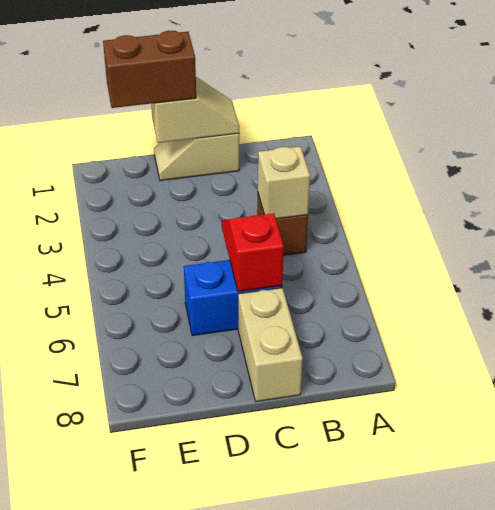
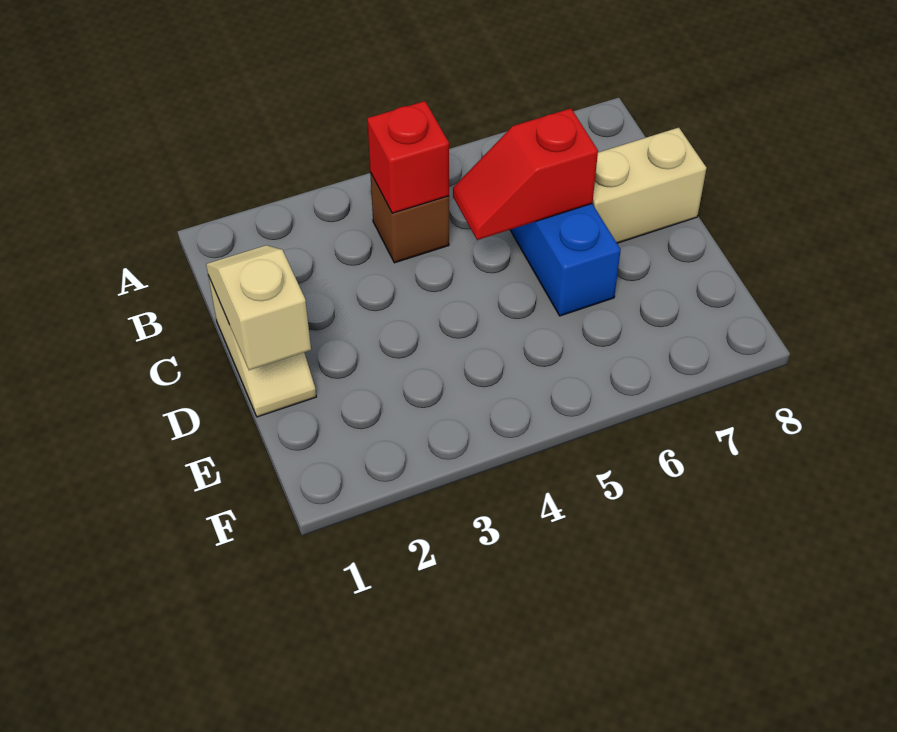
tan 1x1 brick [258,146,310,219] -> red 1x1 brick [367,101,449,213]
brown 1x2 brick [103,31,196,108] -> none

